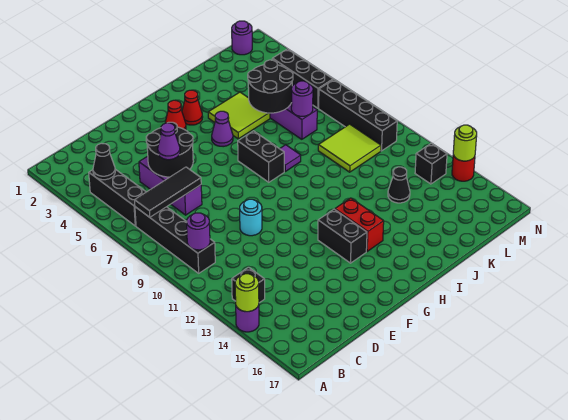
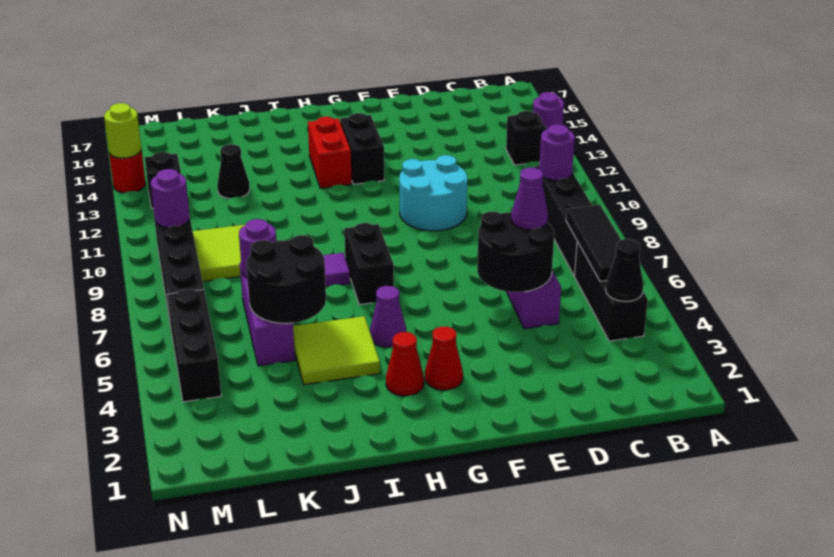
lime 1x1 round brick [235,274,259,312] -> none
black 1x3 tile [135,167,201,217] -> black 1x3 tile turned to [566,205,621,281]
cyan 1x1 round brick [240,199,262,236] -> cyan 2x2 round brick [399,155,467,231]
purple 1x1 round brick [232,21,252,55] -> purple 1x1 round brick moved to [151,169,190,228]

